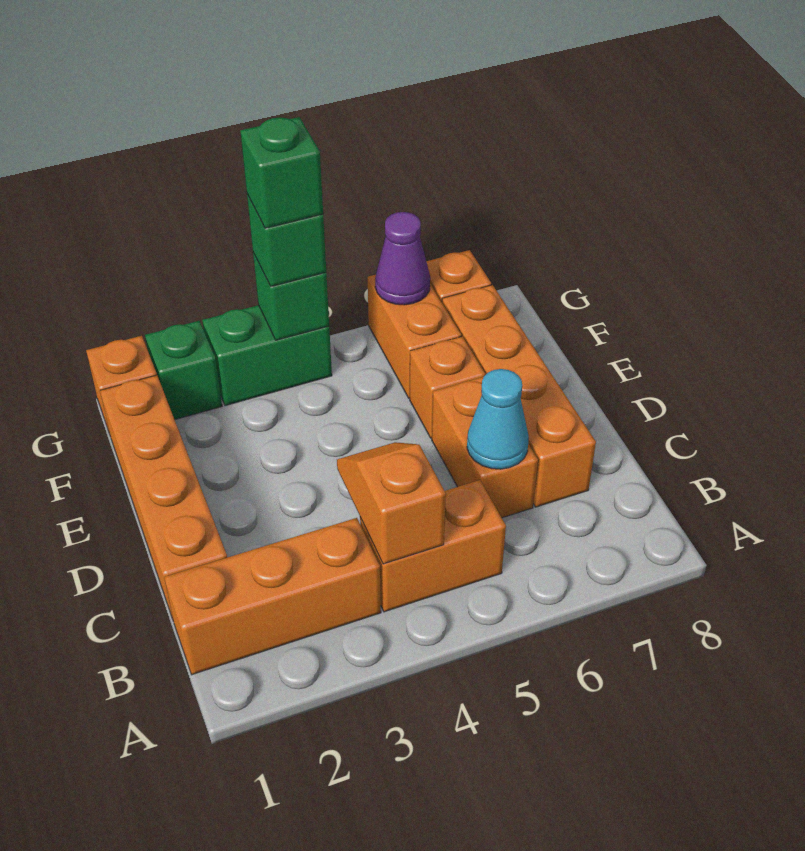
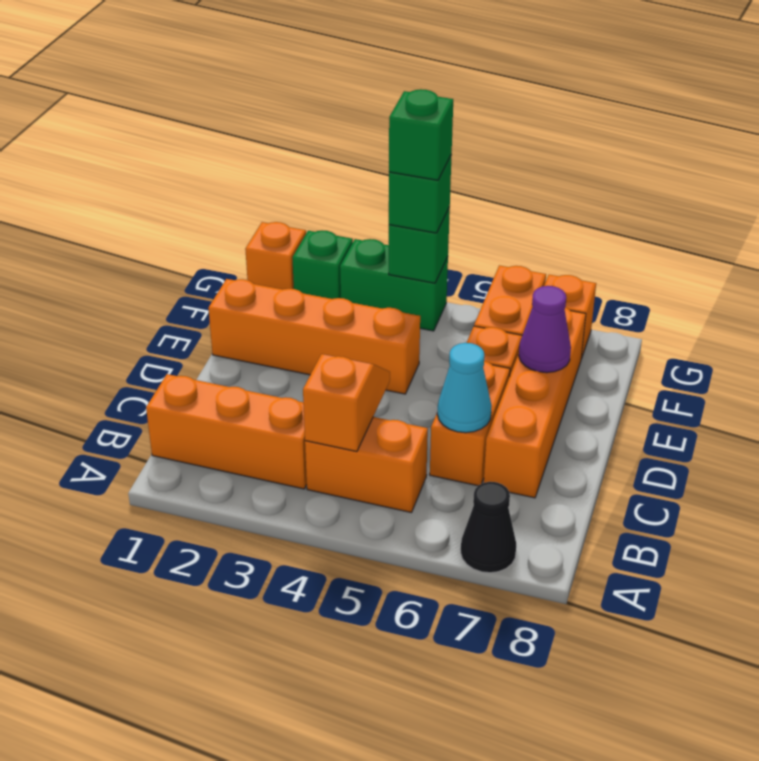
none -> black 1x1 cone [461,482,516,573]
orange 1x4 brick [100,375,227,619] -> orange 1x4 brick turned to [208,279,420,394]
purple 1x1 cone [375,212,430,305] -> purple 1x1 cone moved to [519,286,571,373]

